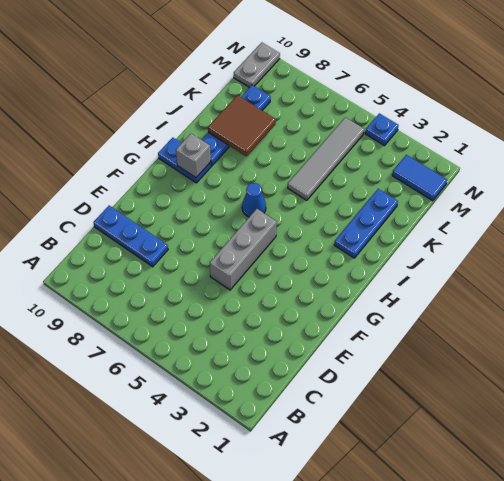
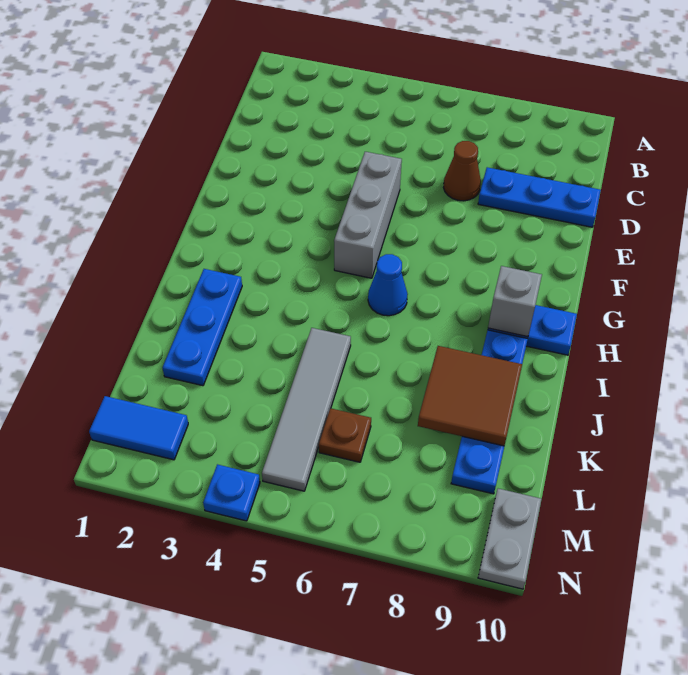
none -> brown 1x1 cone [444,141,481,201]
none -> brown 1x1 plate [319,408,371,462]

